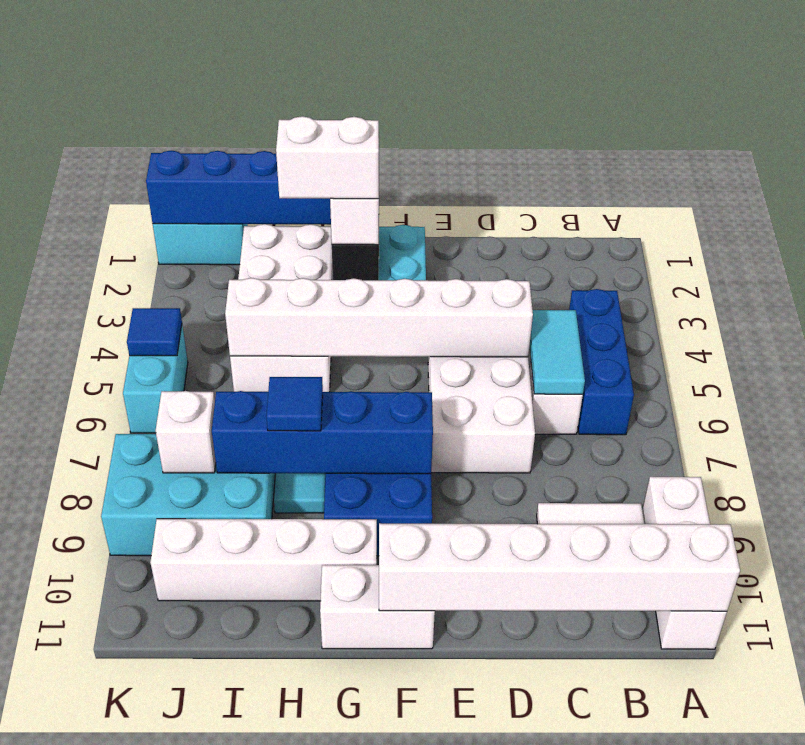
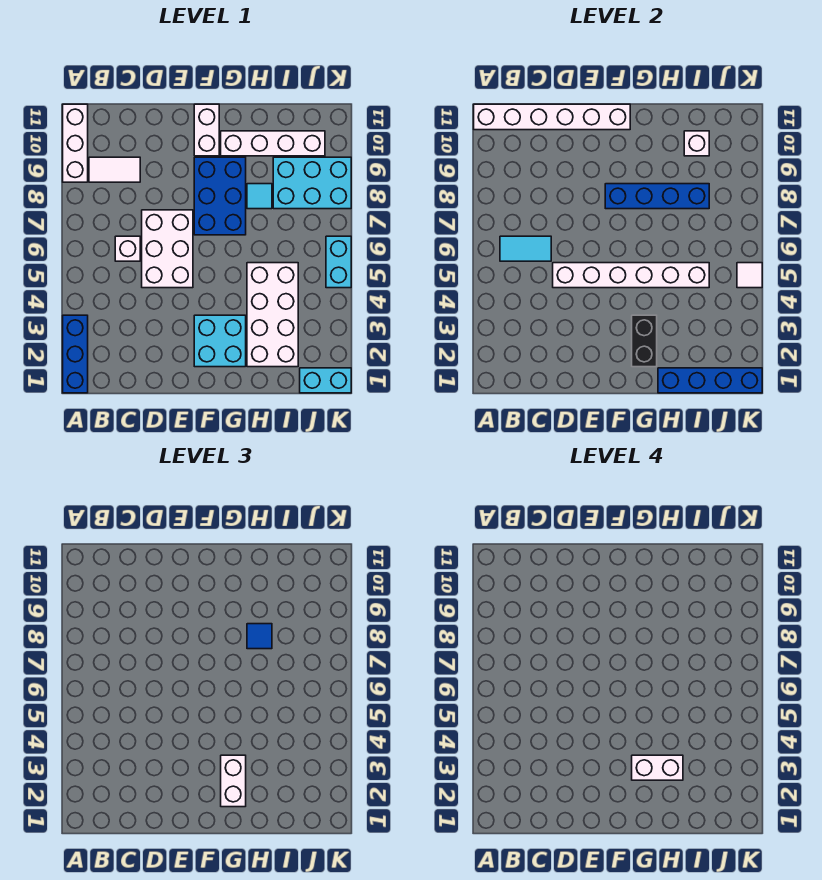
blue 1x3 brick [569,289,634,435] -> blue 1x3 brick moved to [63,315,88,393]
cyan 1x2 tile [530,310,585,395] -> cyan 1x2 tile turned to [500,236,551,261]
white 1x2 brick [320,565,435,649] -> white 1x2 brick turned to [194,104,219,156]
white 1x1 brick [156,391,216,473] -> white 1x1 brick moved to [684,131,709,156]
blue 1x1 tile [127,308,182,356] -> white 1x1 tile [737,263,762,288]

